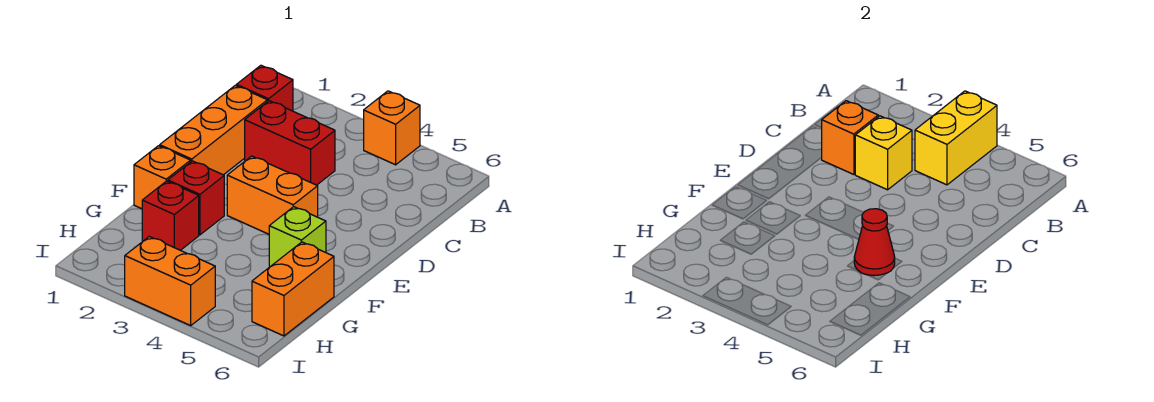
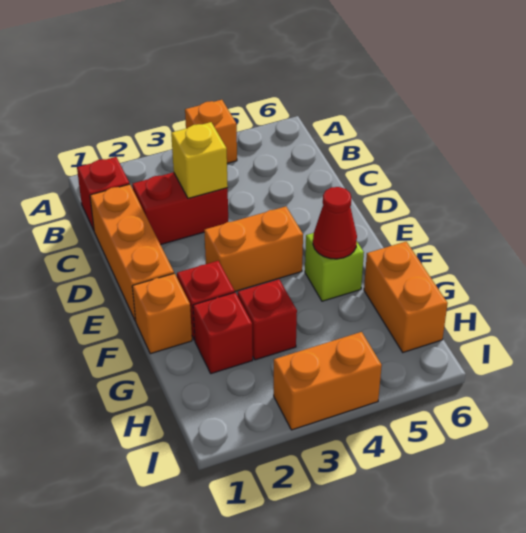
yellow 1x2 brick [915,91,997,185] -> none
orange 1x1 brick [821,101,878,175] -> none
none -> red 1x1 brick [238,279,297,360]

